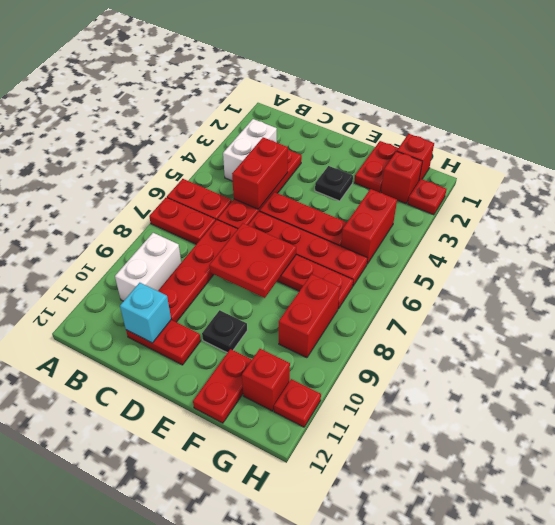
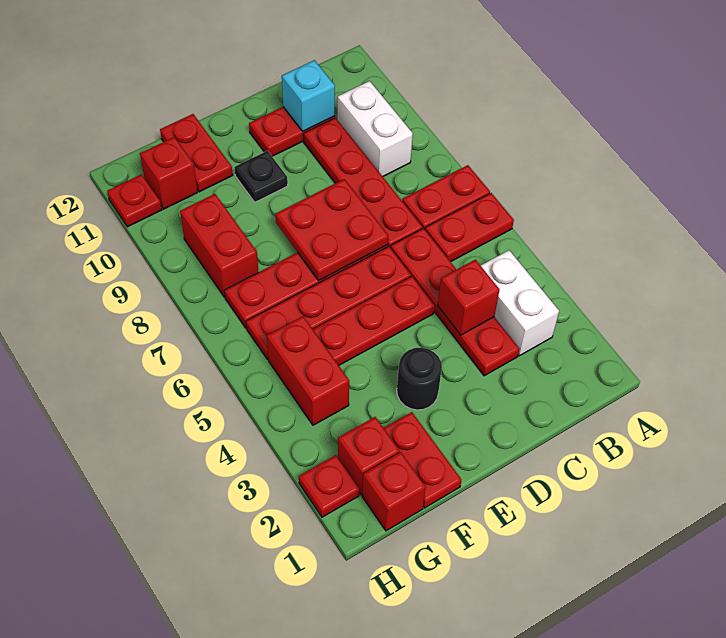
red 1x2 brick [232,137,288,209] -> red 1x1 brick [438,260,500,335]
black 1x1 plate [315,166,353,201] -> black 1x1 round brick [397,347,442,410]

